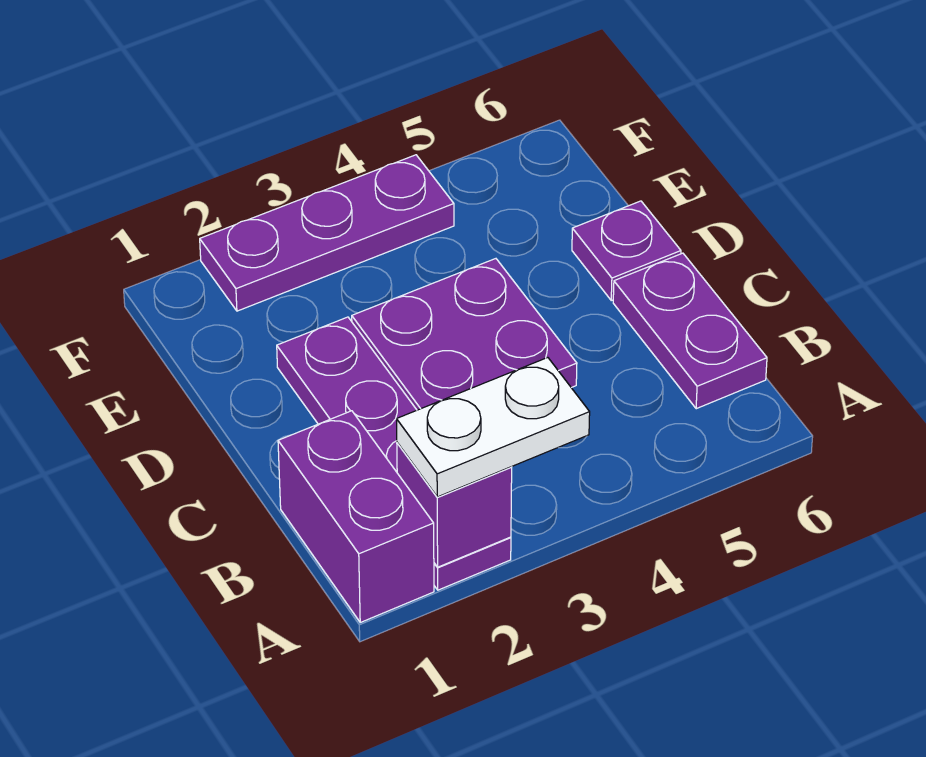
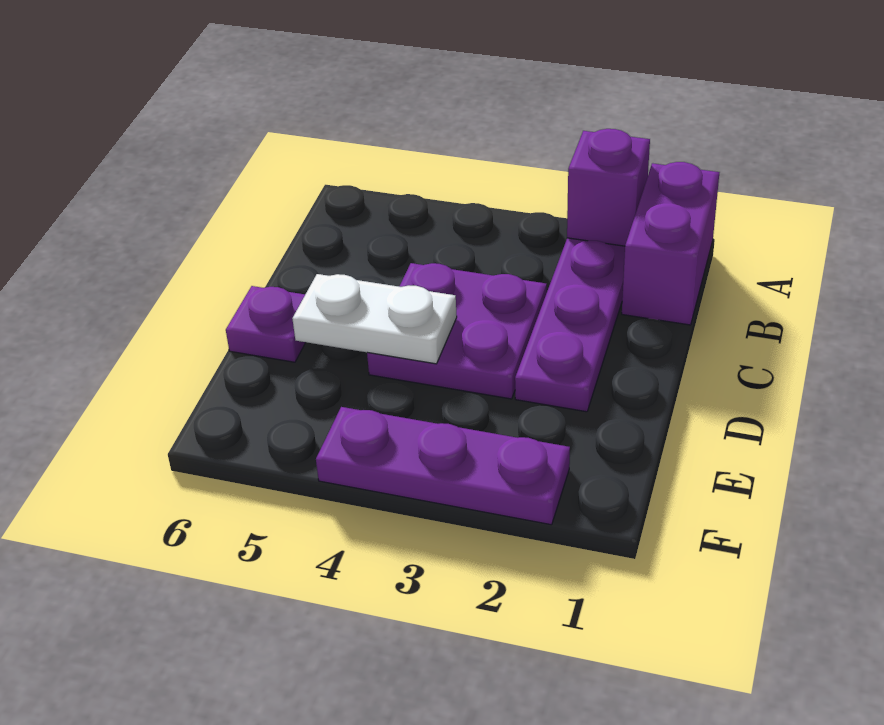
white 1x2 plate [397,358,590,497] -> white 1x2 plate moved to [292,274,457,364]
purple 1x2 plate [613,253,767,409] -> none

